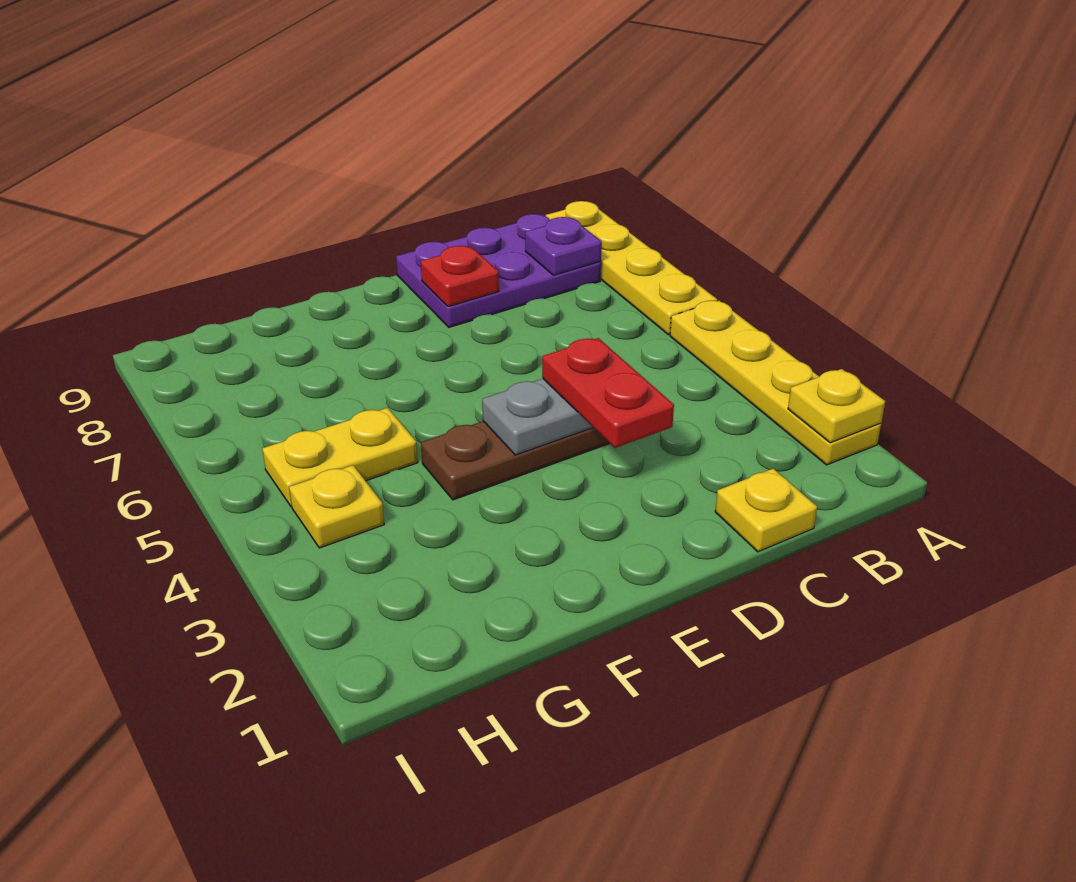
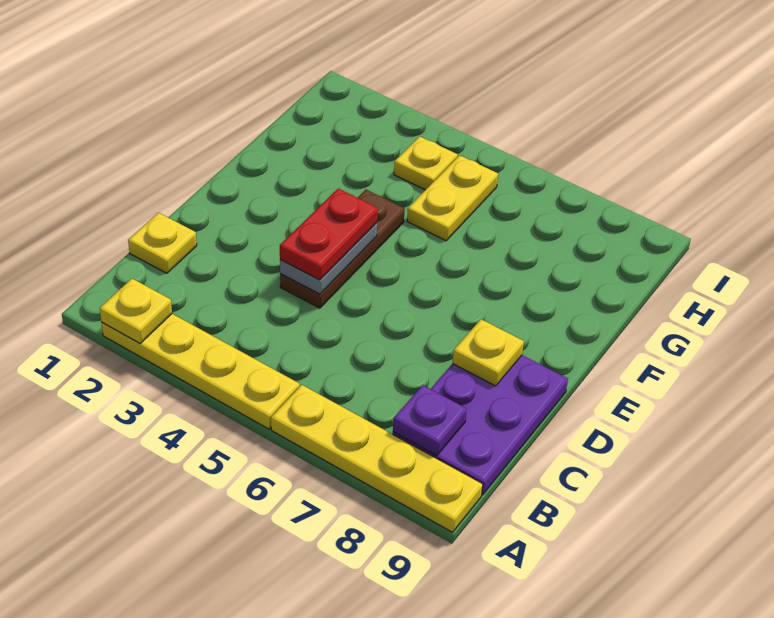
red 1x2 plate [542,338,674,448] -> red 1x2 plate turned to [280,188,378,280]
red 1x1 plate [421,246,499,307] -> yellow 1x1 plate [453,319,524,386]

